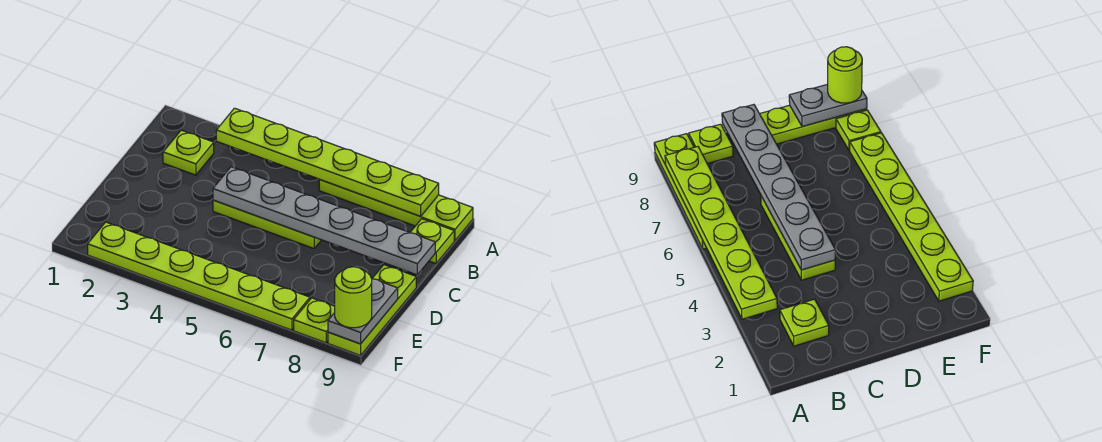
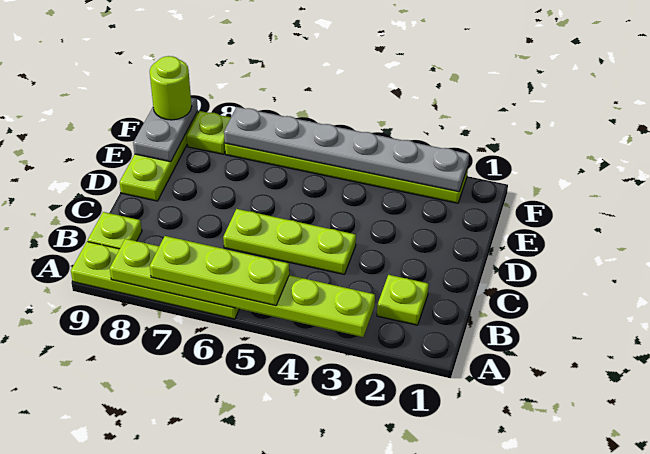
none -> lime 1x3 plate [150,236,289,306]
grey 1x6 plate [213,167,435,275] -> grey 1x6 plate moved to [224,107,469,192]

